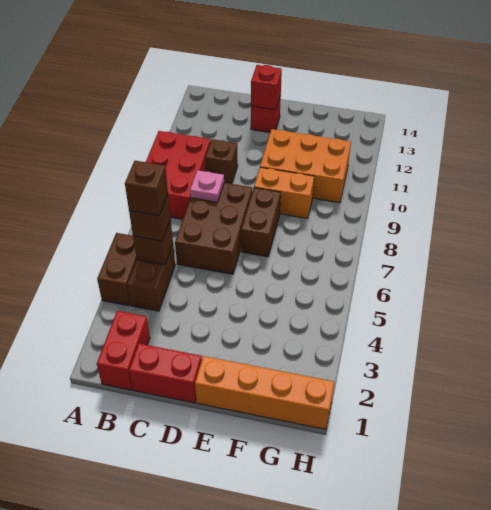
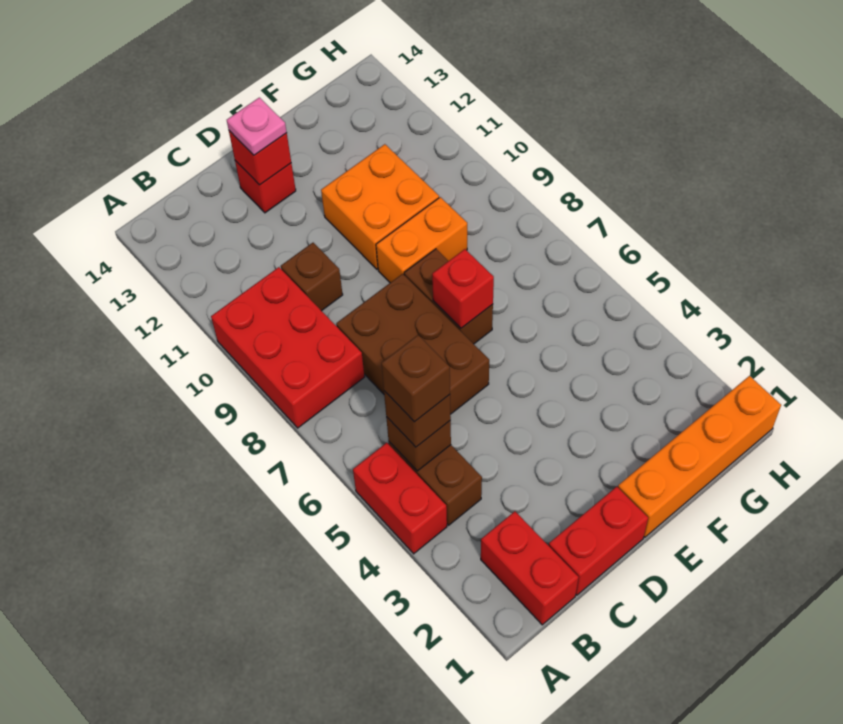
brown 1x2 brick [97,233,137,306] -> red 1x2 brick [353,443,447,554]
pink 1x1 plate [190,170,224,202] -> pink 1x1 plate moved to [227,98,287,155]
none -> red 1x1 brick [432,249,494,328]
orange 2x3 brick [260,129,351,203] -> orange 2x2 brick [321,144,439,269]

